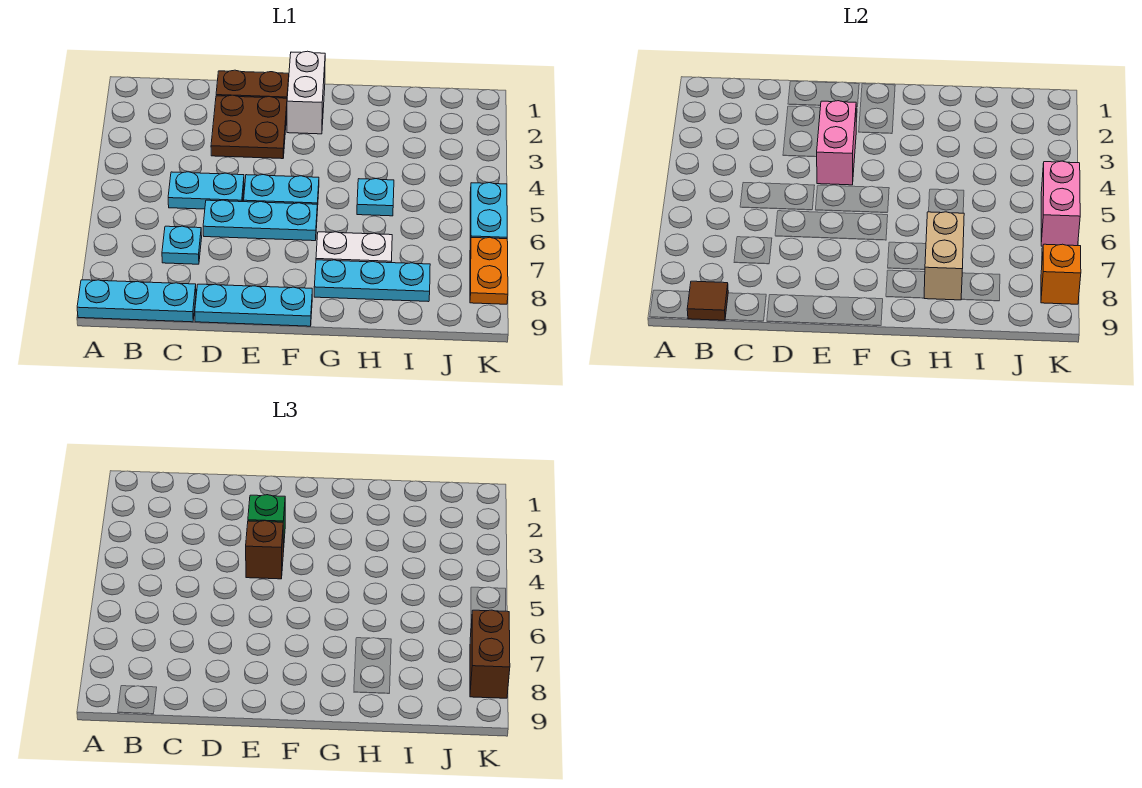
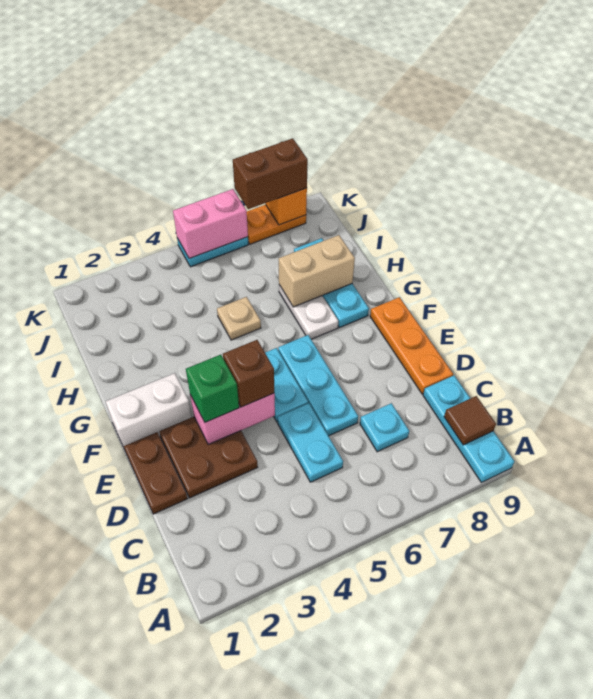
cyan 1x3 plate [195,284,312,326] -> orange 1x3 plate [370,297,453,394]
cyan 1x1 plate [357,179,394,216] -> tan 1x1 plate [217,297,261,340]

